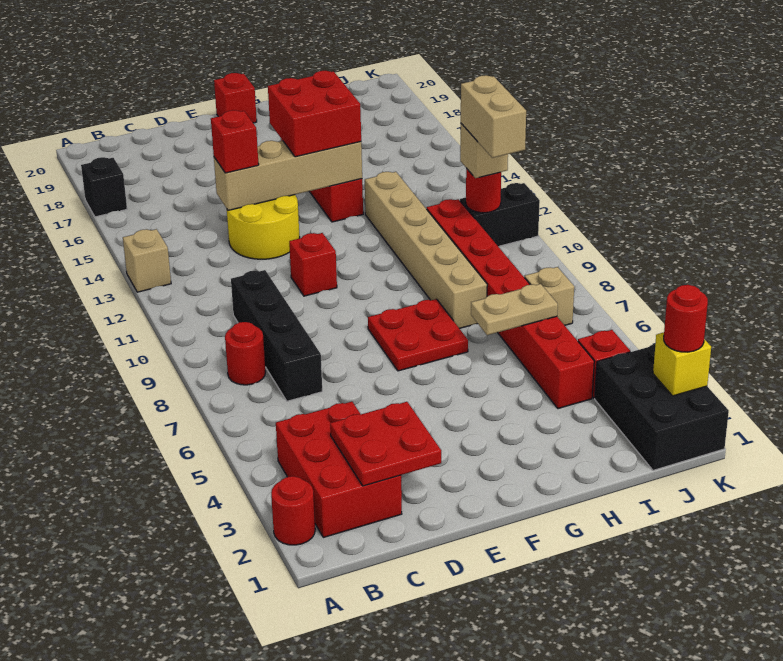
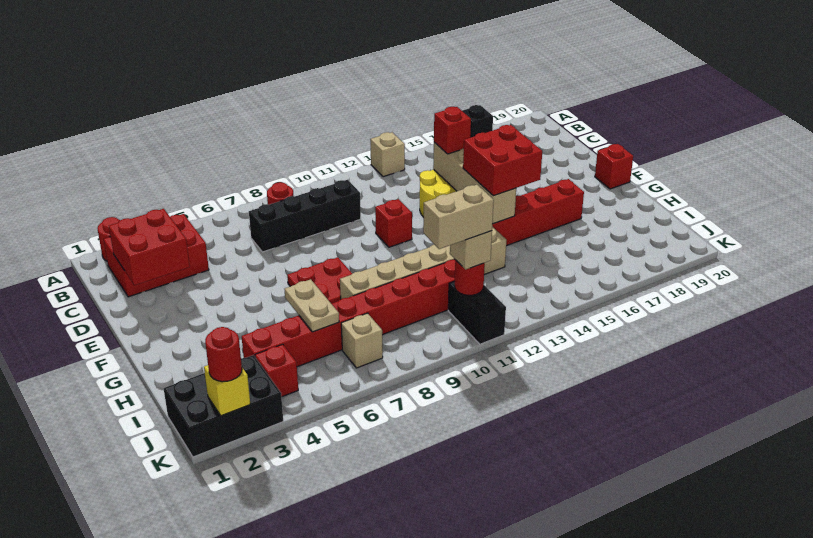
red 2x2 plate [330,402,441,486] -> red 2x2 brick [109,209,190,285]

